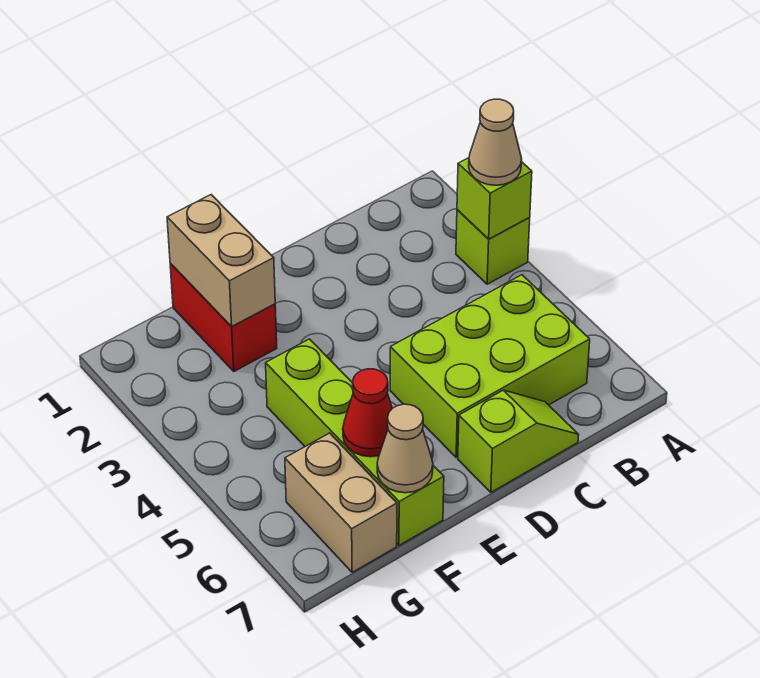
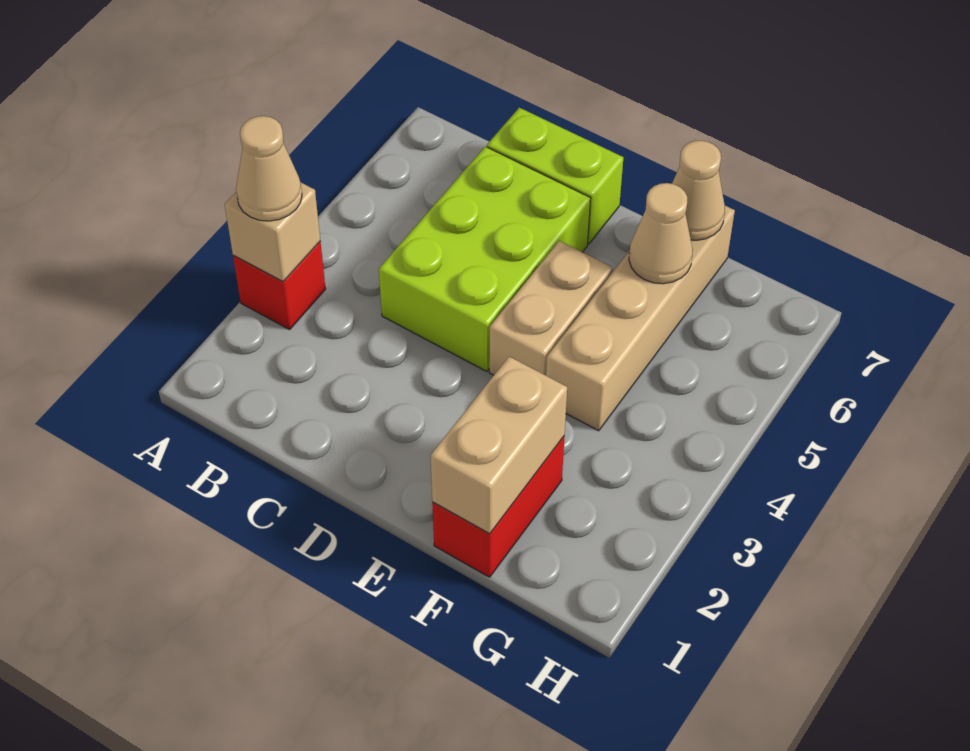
lime 1x1 brick [456,210,530,284] -> red 1x1 brick [233,242,325,330]
lime 1x1 brick [457,158,532,239] -> tan 1x1 brick [225,182,320,281]
lime 2x3 brick [390,275,590,457] -> lime 2x3 brick turned to [379,146,591,371]
lime 1x2 slope [458,390,579,492] -> lime 1x2 brick [487,108,624,244]
lime 1x4 brick [266,339,444,545] -> tan 1x4 brick [546,206,735,431]
red 1x1 cone [343,369,392,457] -> tan 1x1 cone [629,183,693,284]
tan 1x2 brick [285,433,397,573] -> tan 1x2 brick moved to [489,241,613,375]

